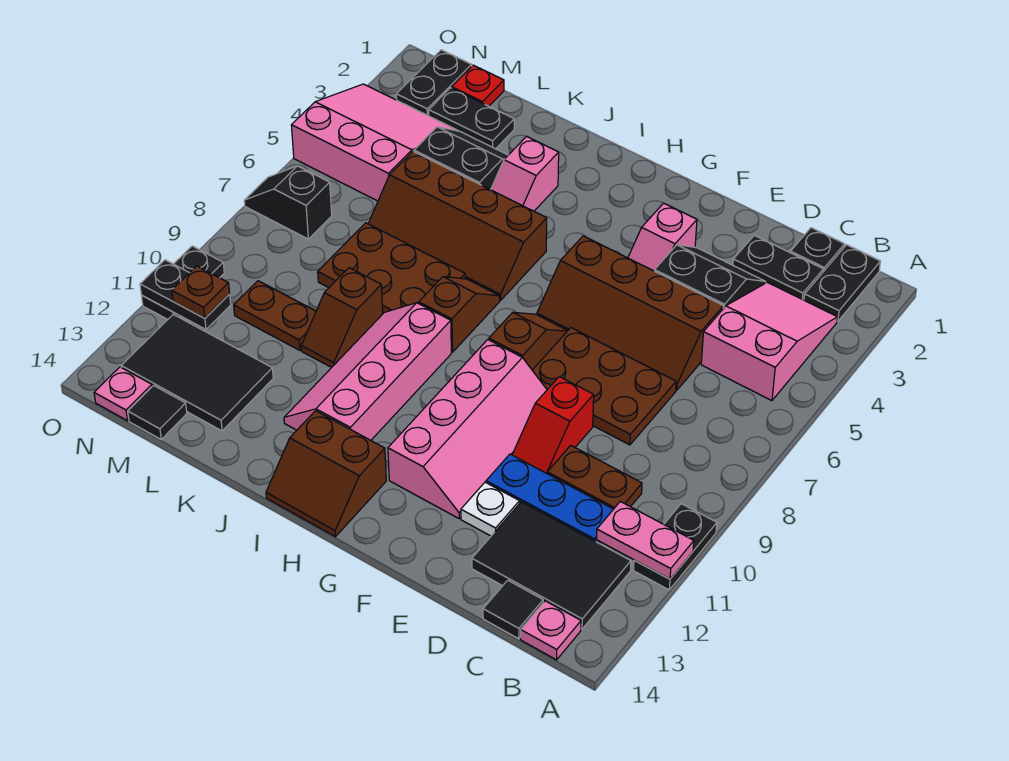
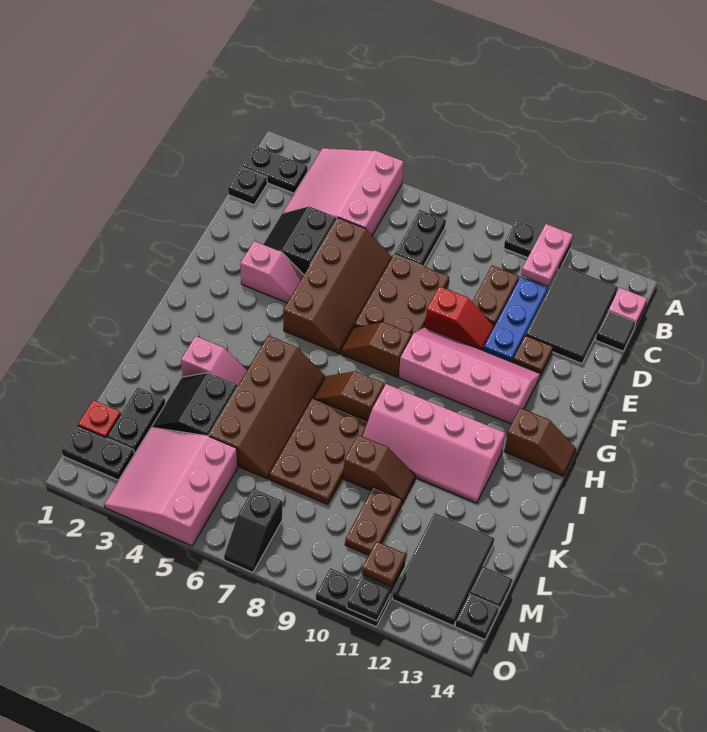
pink 2x3 slope [701,282,837,401] -> pink 3x3 slope [283,148,404,235]
black 1x2 plate [733,235,823,300] -> black 1x2 plate moved to [394,210,446,266]
white 1x1 plate [461,482,520,536] -> brown 1x1 plate [513,335,553,376]
brown 2x2 slope [266,411,386,537] -> brown 1x2 slope [504,408,576,476]
pink 1x1 plate [94,367,152,421] -> black 1x1 plate [455,594,499,640]

